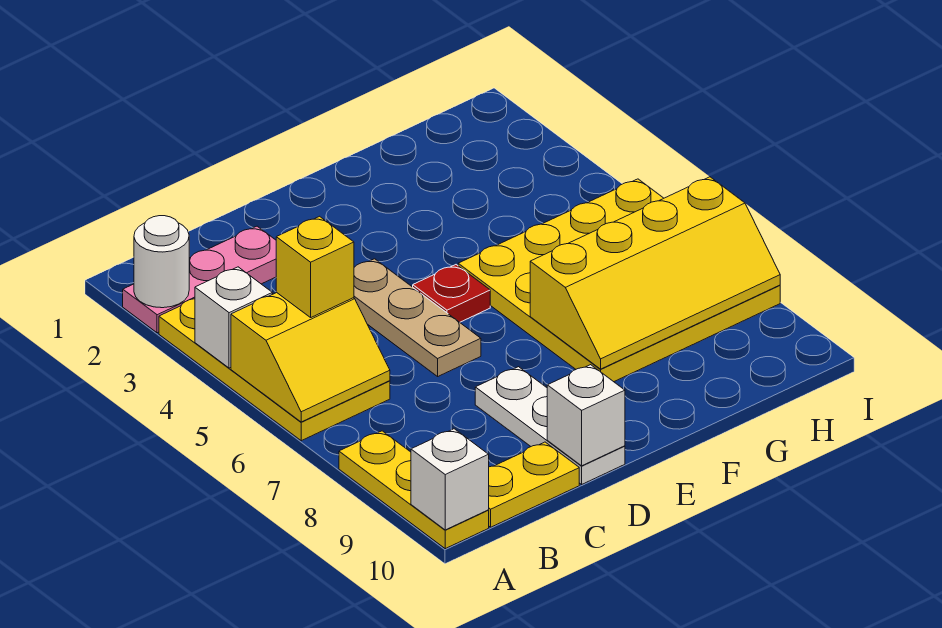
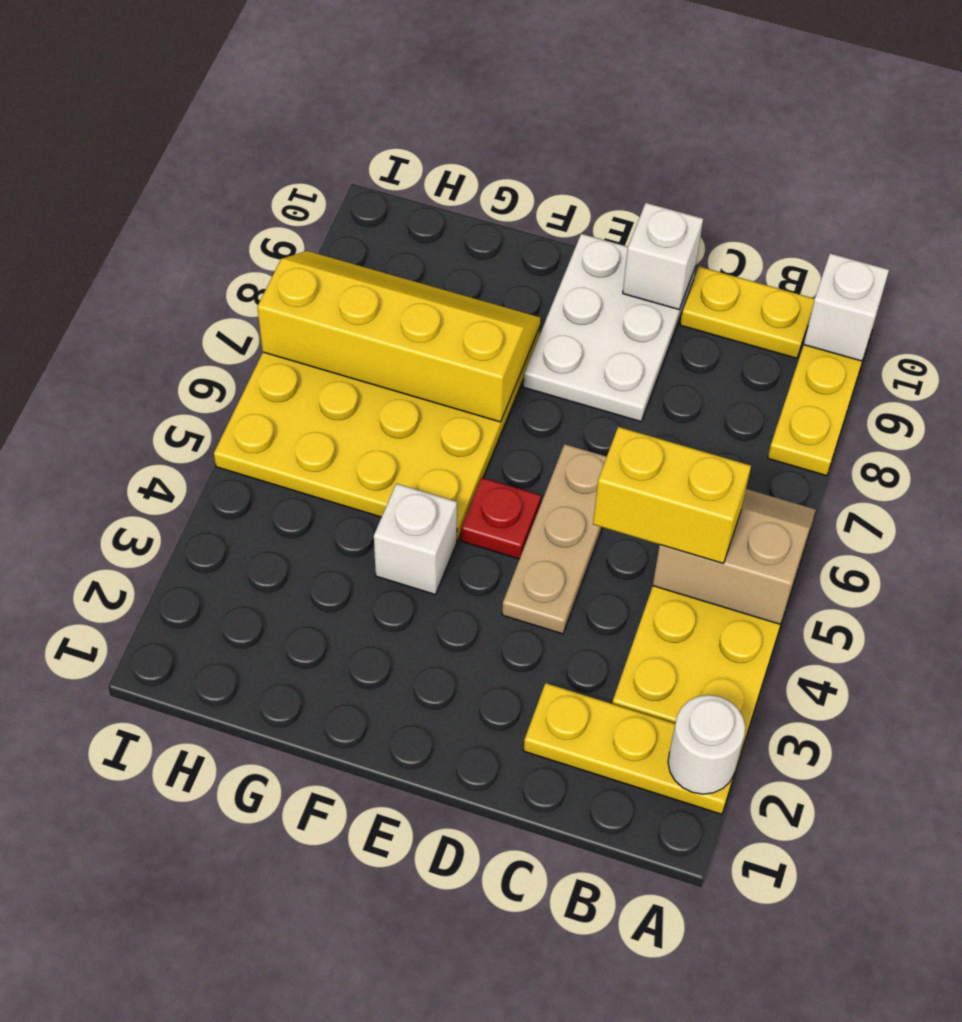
pink 1x3 plate [123,226,276,333] -> yellow 1x3 plate [524,683,743,814]
white 1x1 brick [195,267,272,368] -> white 1x1 brick moved to [374,483,457,595]
yellow 2x2 slope [231,293,390,422] -> tan 2x2 slope [653,489,816,624]
yellow 1x1 brick [276,216,354,317] -> yellow 1x2 brick [593,427,751,563]
white 1x3 plate [475,367,625,484] -> white 2x3 plate [523,234,696,422]

